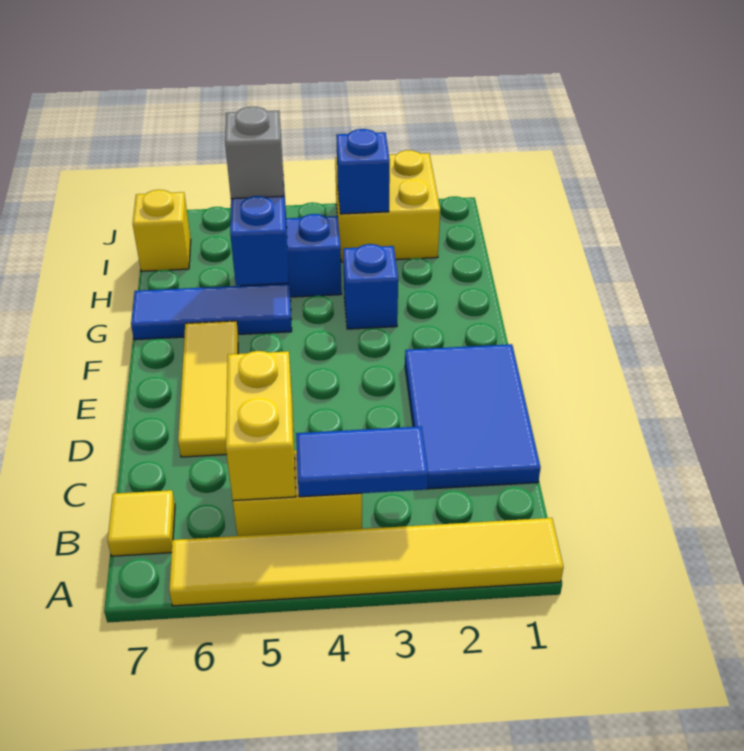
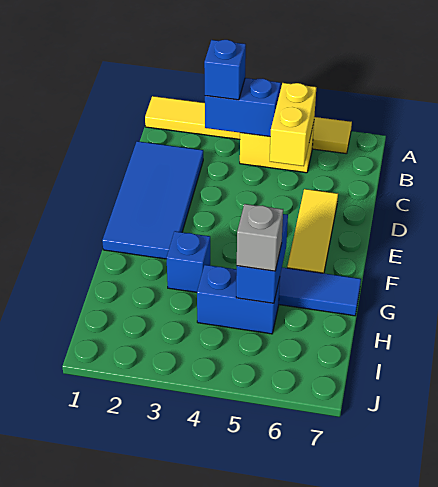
blue 1x2 tile [296,426,428,497] -> blue 1x2 brick [205,78,281,137]
yellow 1x1 tile [108,490,175,556] -> none
blue 2x3 tile [405,344,541,489] -> blue 2x4 tile [102,141,203,259]
yellow 2x2 brick [335,150,440,262] -> none
blue 1x1 brick [336,129,390,214] -> blue 1x1 brick moved to [204,40,246,100]
yellow 1x1 brick [133,190,191,271] -> none

